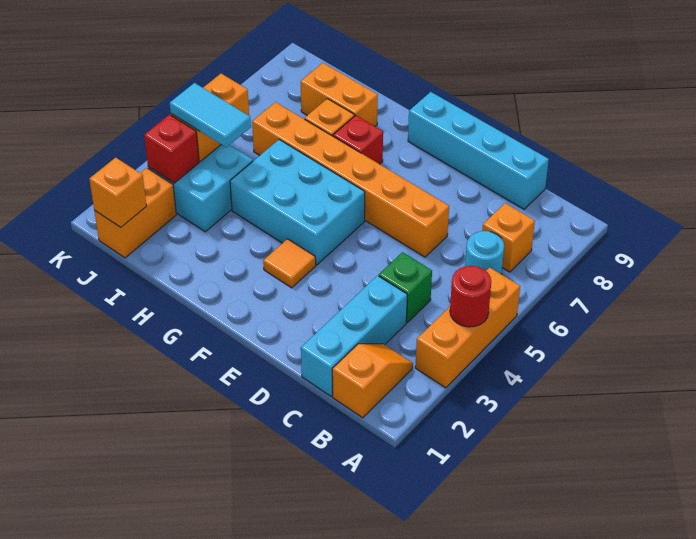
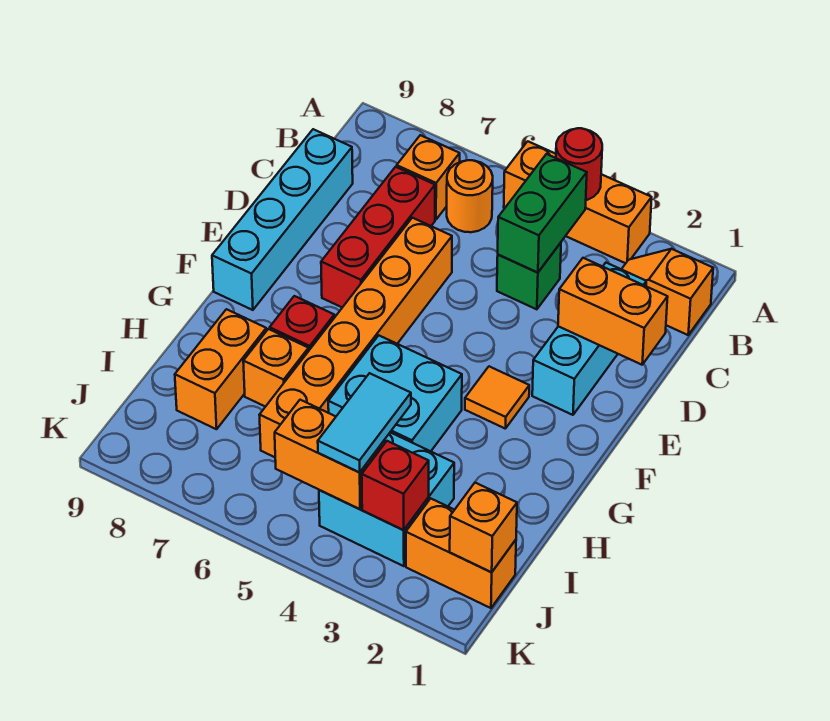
none -> green 1x2 brick [498,154,587,272]
cyan 1x1 round brick [465,231,504,274] -> orange 1x1 round brick [447,160,493,232]
cyan 1x3 brick [301,276,407,396] -> cyan 1x3 brick turned to [532,263,646,415]
none -> red 1x3 brick [321,167,435,307]
none -> orange 1x2 brick [558,258,668,365]
cyan 2x3 brick [230,140,365,265] -> cyan 2x2 brick [328,336,462,451]

